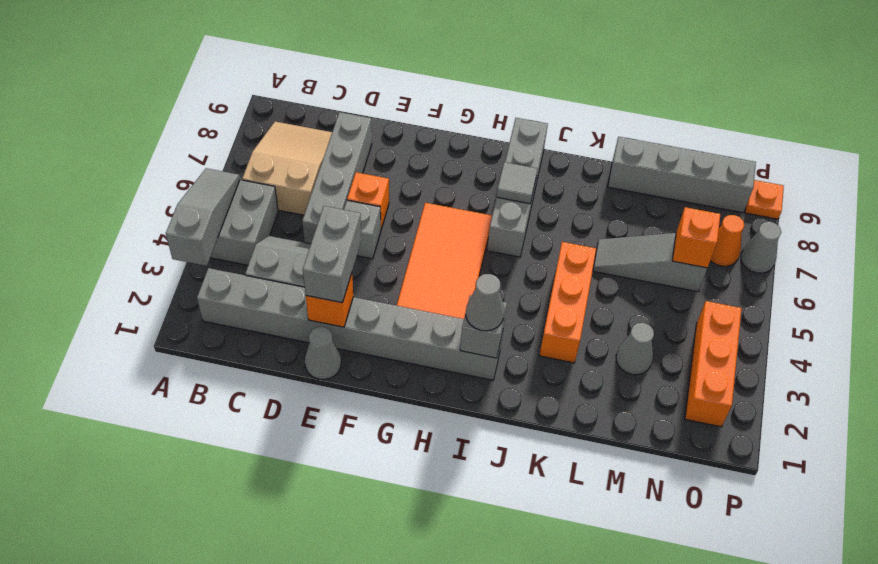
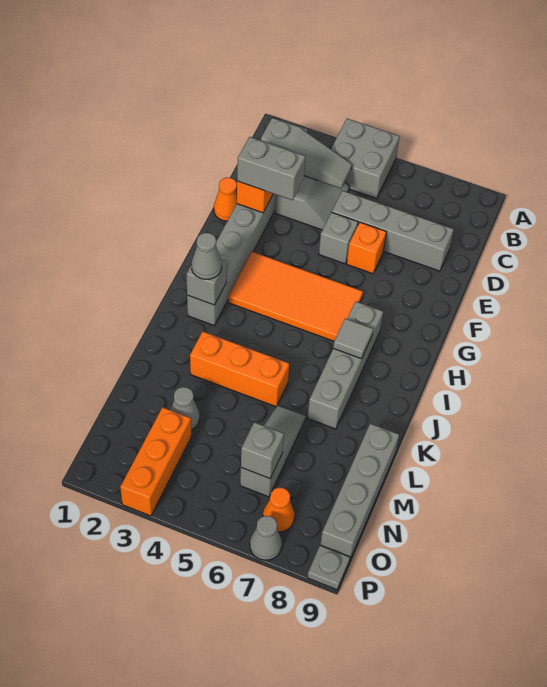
grey 1x3 slope [166,168,240,266] -> grey 1x3 slope moved to [261,118,352,188]
tan 2x3 slope [242,122,332,215] -> none
grey 1x1 cone [305,327,341,380] -> orange 1x1 cone [214,177,237,221]
grey 1x4 brick [487,118,548,257] -> grey 1x4 brick turned to [308,302,383,429]
orange 1x1 brick [672,207,720,268] -> grey 1x1 brick [241,422,284,479]
orange 1x3 brick [685,301,742,427] -> orange 1x3 brick turned to [120,407,191,516]
orange 1x1 plate [745,180,784,219] -> grey 1x1 plate [307,545,350,590]

